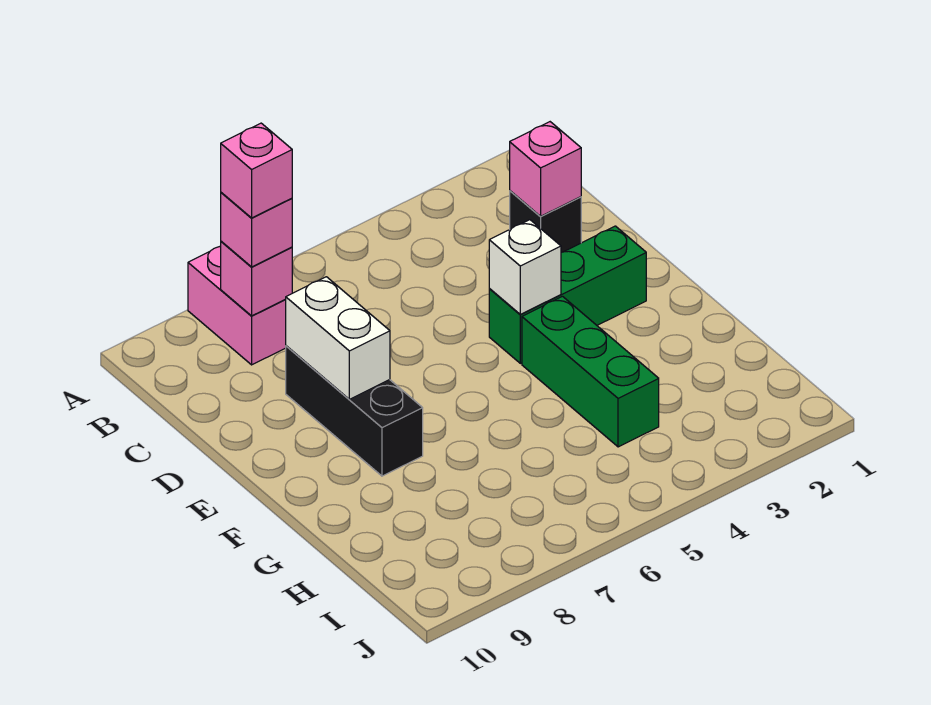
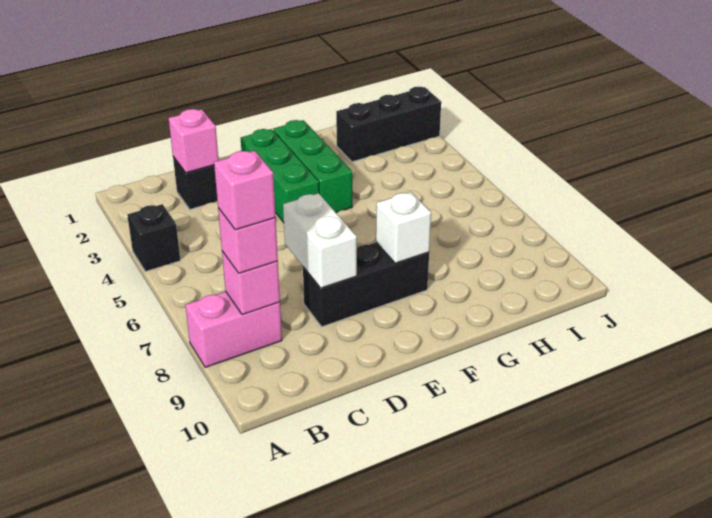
none -> black 1x1 brick [127,204,180,272]
white 1x2 brick [286,277,390,399] -> white 1x2 brick turned to [283,193,357,288]
white 1x1 brick [489,220,561,314] -> white 1x1 brick moved to [376,192,431,263]
green 1x3 brick [522,296,659,447] -> green 1x3 brick turned to [273,120,352,213]
none -> black 1x3 brick [336,87,441,162]

